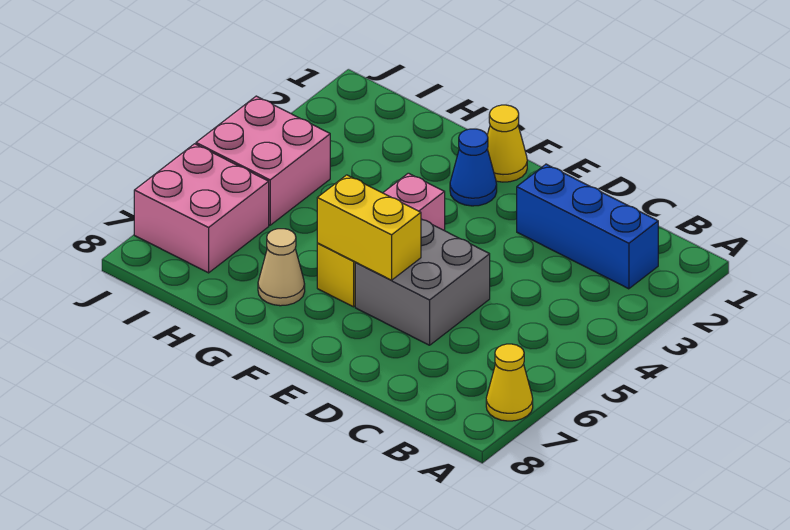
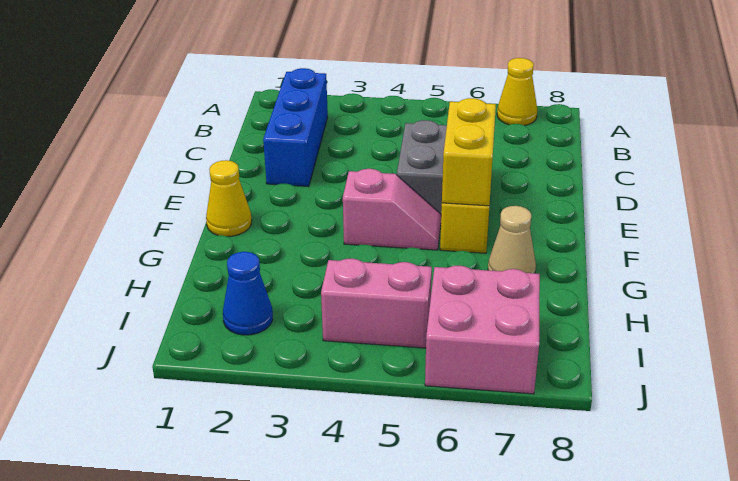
blue 1x1 cone [450,129,497,206] -> blue 1x1 cone moved to [223,252,273,335]
pink 2x2 brick [196,96,330,225] -> pink 1x2 brick [321,259,432,348]

